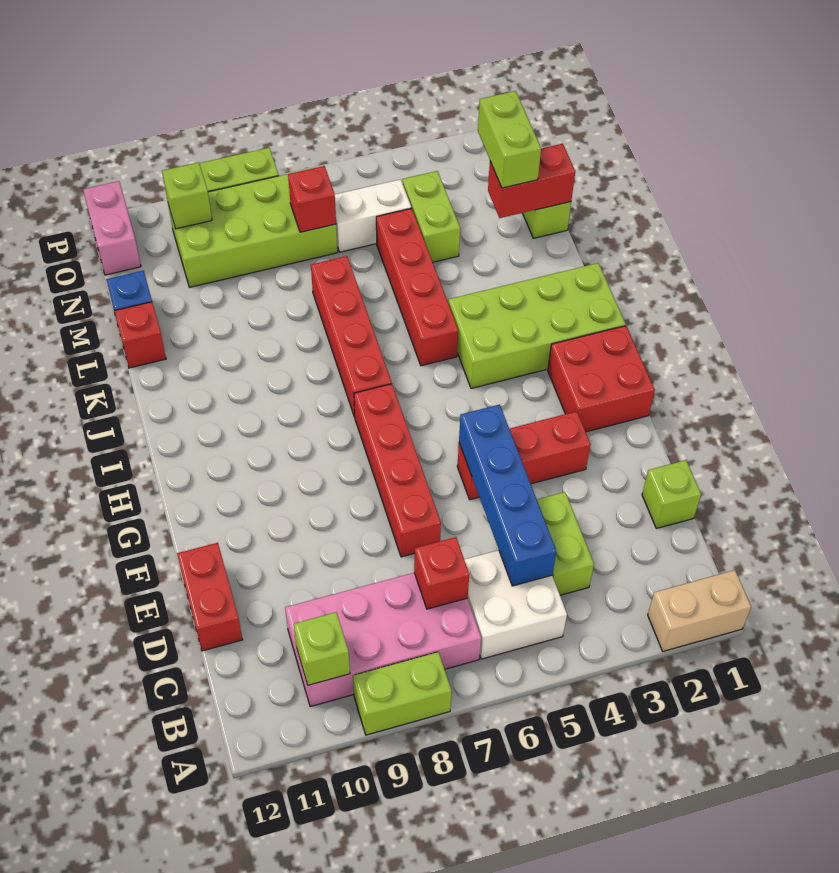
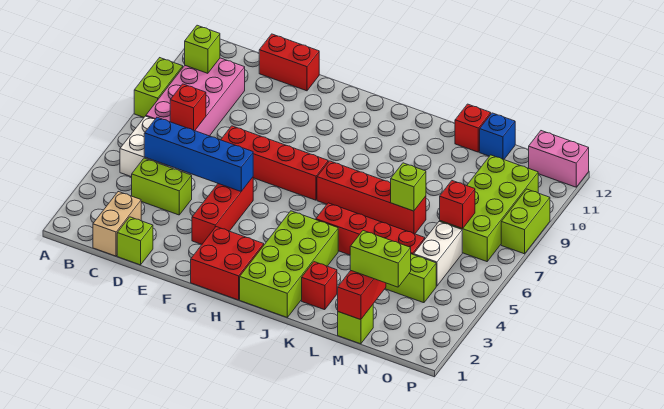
tan 1x2 brick [648,570,751,651] -> tan 1x2 brick moved to [93,192,141,256]
none -> red 1x1 brick [302,262,337,310]
lime 1x1 brick [162,162,212,229] -> lime 1x1 brick moved to [391,163,426,211]

